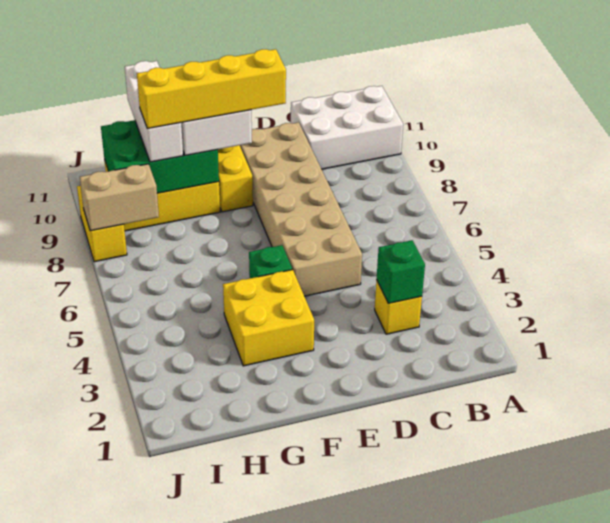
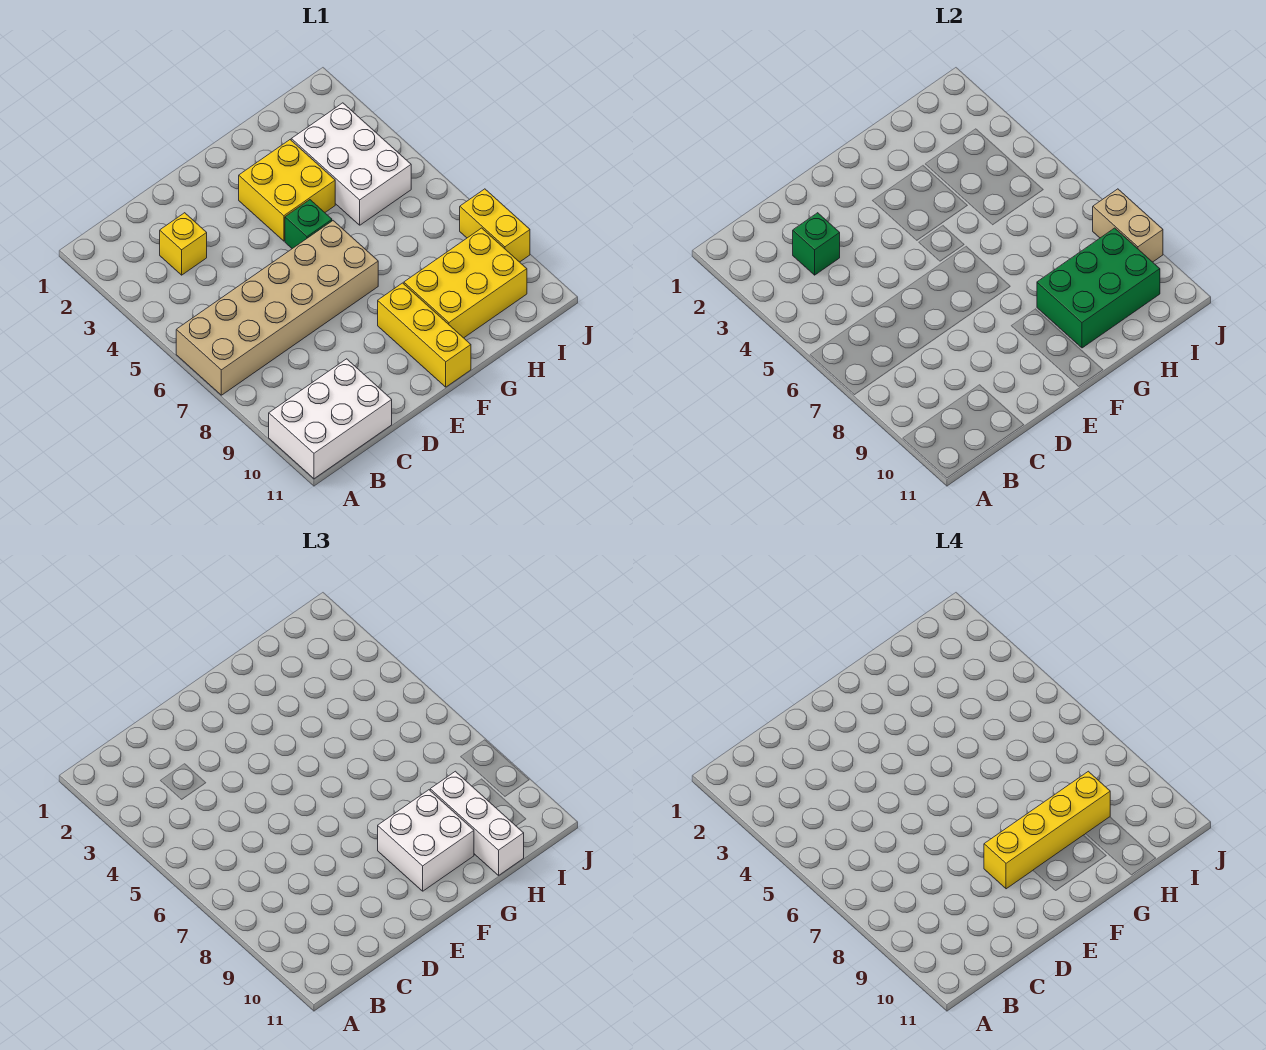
tan 2x6 brick [240,122,362,296] -> tan 2x6 brick turned to [176,221,378,395]
none -> white 2x3 brick [291,103,411,225]
tan 1x2 brick [80,164,159,231] -> tan 1x2 brick turned to [1093,189,1163,262]

